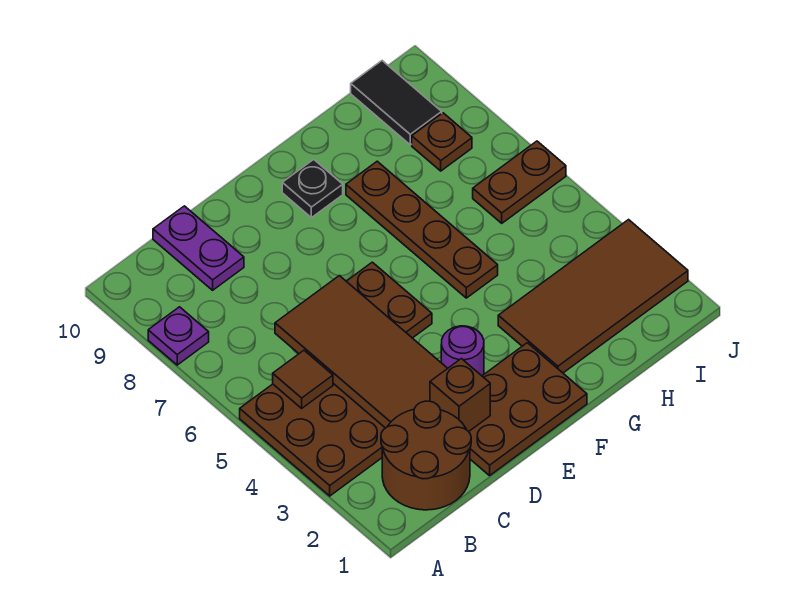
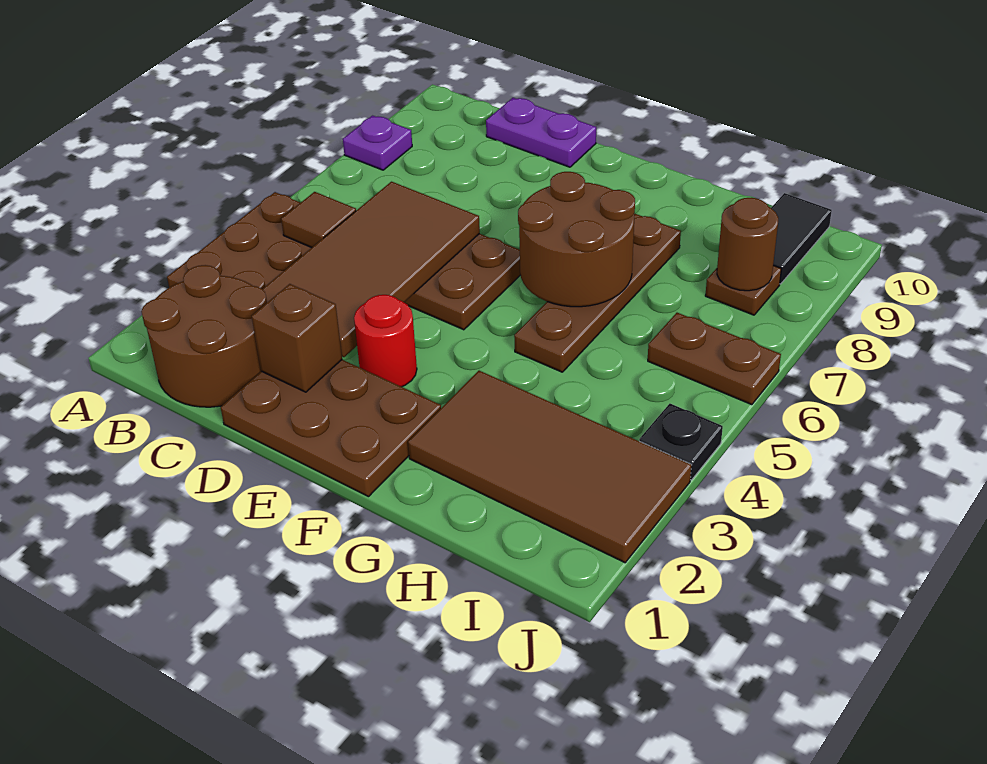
purple 1x2 plate [153,206,244,290] -> purple 1x2 plate turned to [486,98,596,167]
purple 1x1 round brick [441,326,484,376] -> red 1x1 round brick [354,295,417,387]
none -> brown 2x2 round brick [518,172,635,307]
black 1x1 plate [282,159,343,218] -> black 1x1 plate moved to [639,404,723,480]
none -> brown 1x1 round brick [717,198,778,291]

